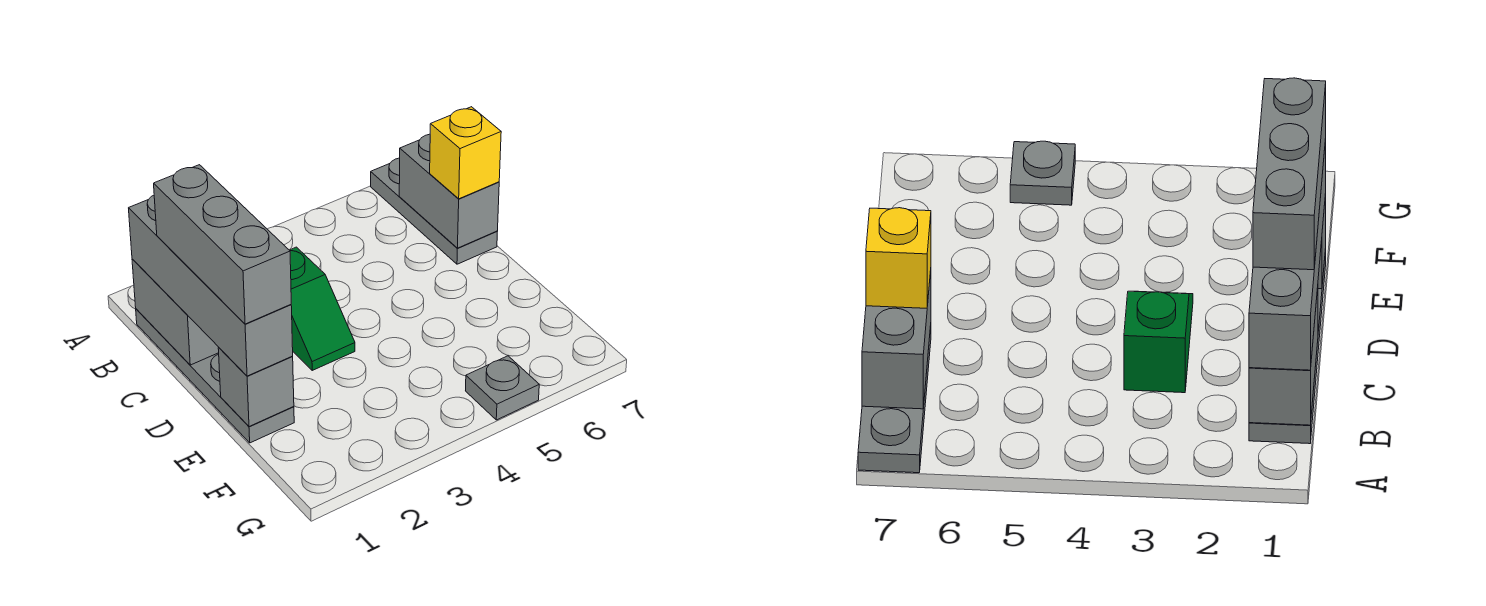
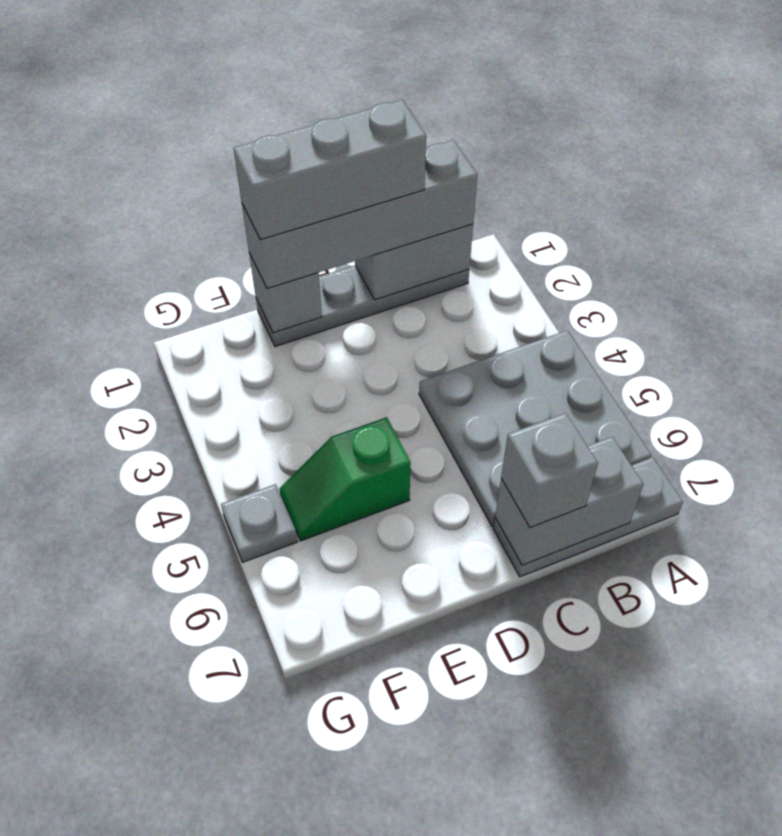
none -> grey 3x3 plate [419,330,651,527]
green 1x2 slope [290,247,355,370] -> green 1x2 slope moved to [279,417,411,541]
yellow 1x1 brick [430,107,501,199] -> grey 1x1 brick [501,413,598,528]

